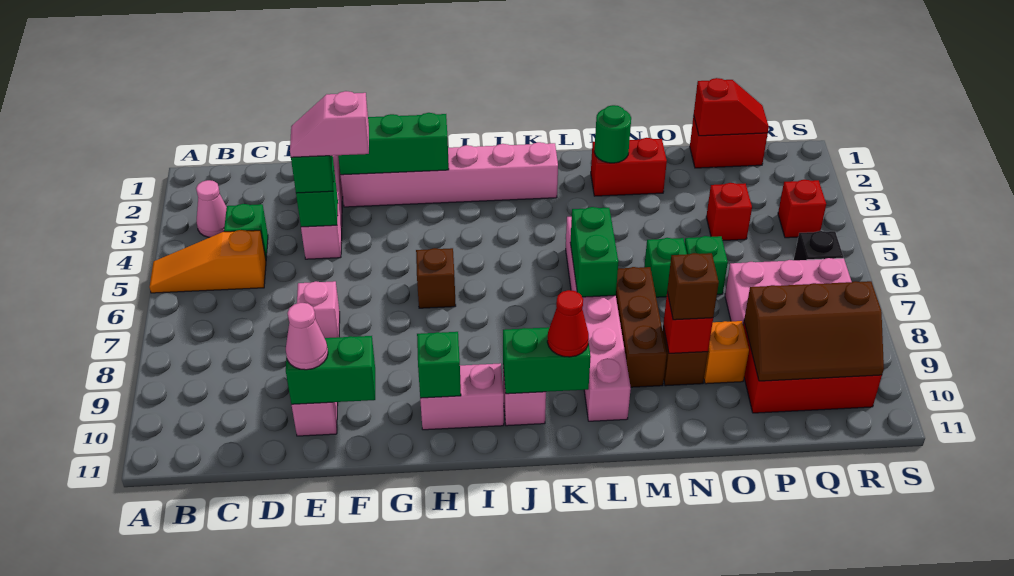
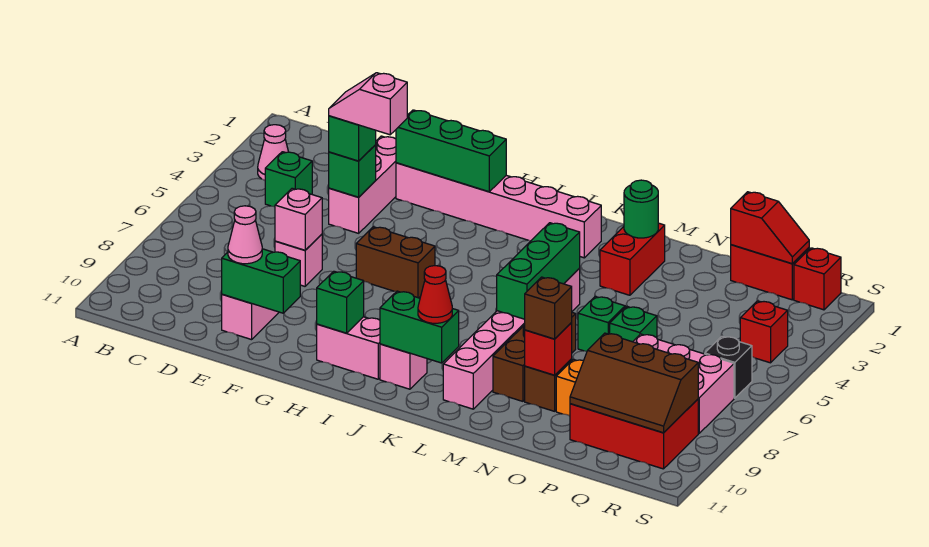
orange 1x3 slope [150,230,266,293] -> none
none -> pink 1x1 brick [275,188,322,250]
brown 1x1 brick [416,248,456,308] -> brown 1x2 brick [356,227,435,298]
green 1x2 brick [570,207,618,297] -> green 1x3 brick [497,223,580,319]
red 1x2 brick [591,138,667,196] -> red 1x2 brick turned to [600,223,665,295]
red 1x1 brick [706,183,752,240] -> red 1x1 brick moved to [794,248,841,310]

